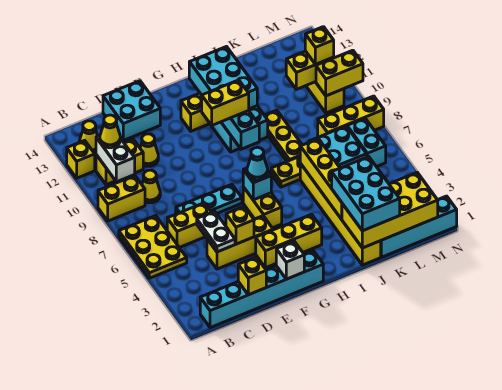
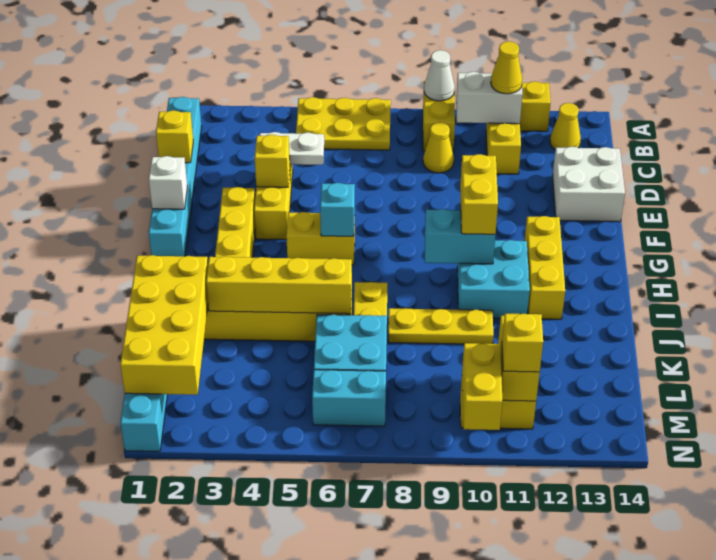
none -> white 1x1 cone [424,50,455,101]
yellow 1x2 brick [167,203,211,248] -> none
cyan 1x3 plate [176,184,242,214] -> none
yellow 1x1 cone [140,134,158,166] -> none
cyan 2x2 brick [103,81,160,140] -> white 2x2 brick [553,147,625,222]
cyan 1x1 cone [247,147,268,180] -> none
cyan 2x3 brick [189,47,257,109] -> none
cyan 2x3 brick [332,157,400,231] -> none
yellow 1x3 brick [318,96,384,137] -> none

